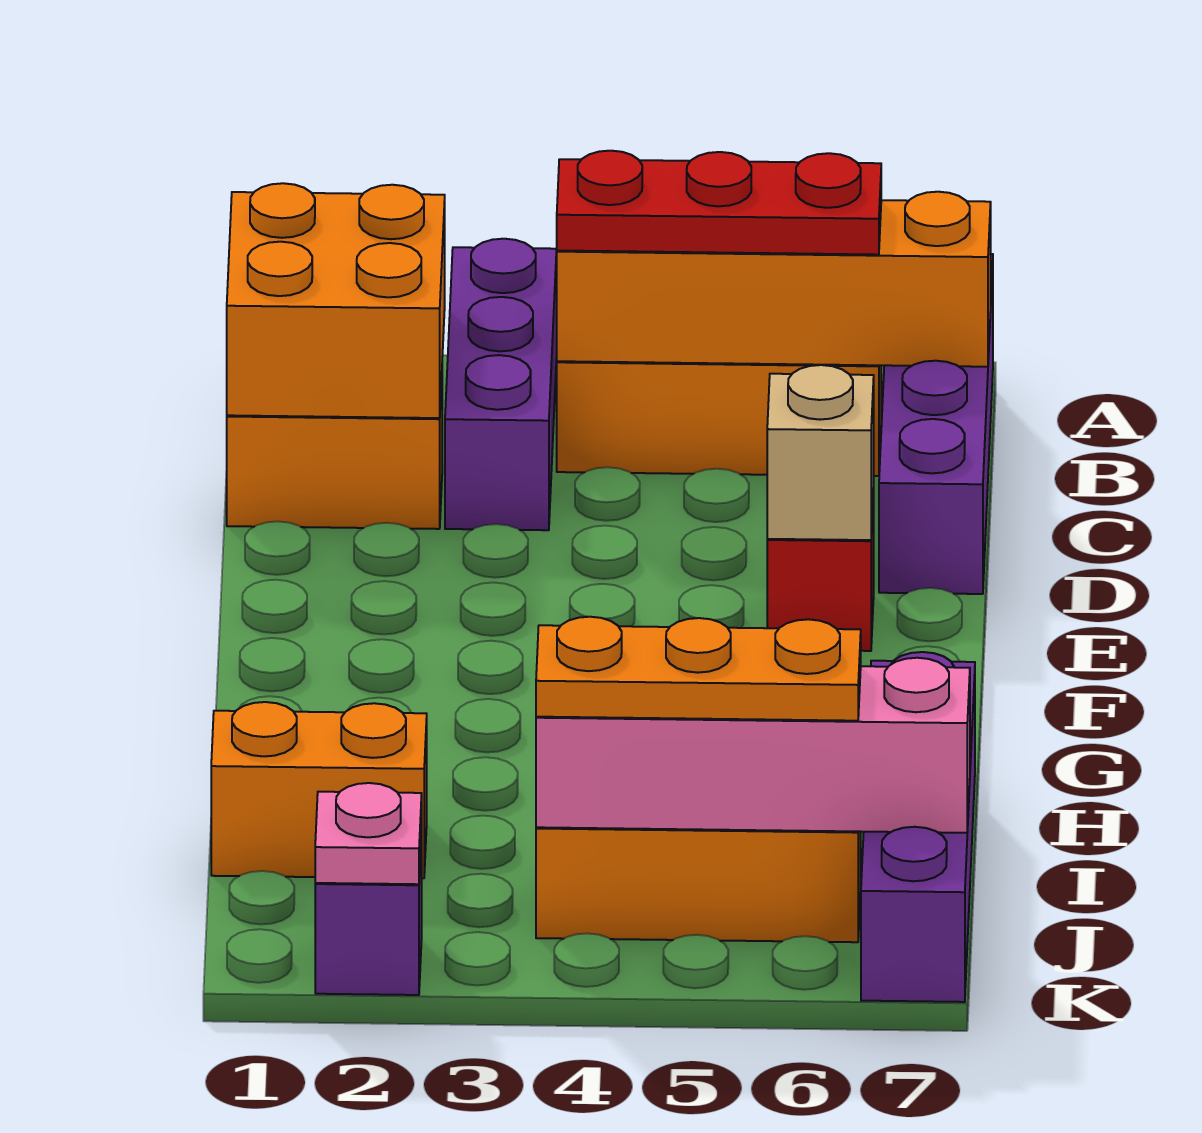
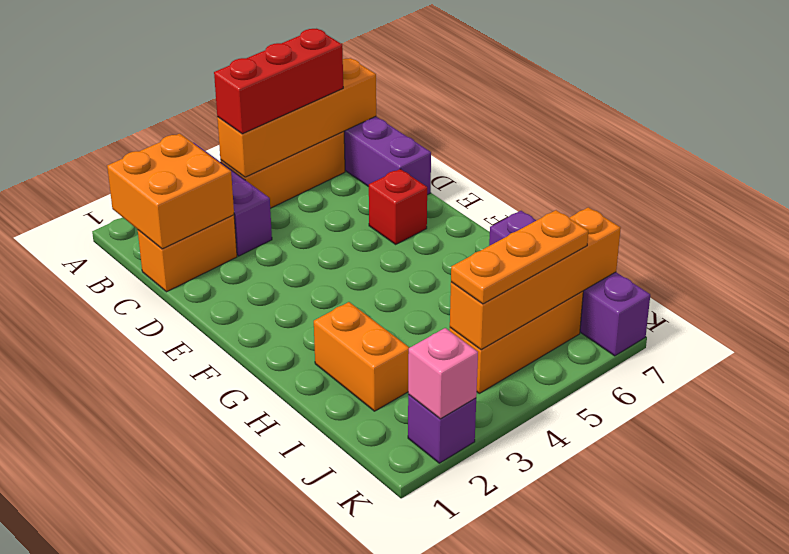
red 1x3 plate [557,151,881,255] -> red 1x3 brick [214,29,343,134]
tan 1x1 brick [767,365,874,540] -> none
orange 1x2 brick [211,702,427,878] -> orange 1x2 brick turned to [314,302,409,411]
pink 1x4 brick [536,658,970,833] -> orange 1x4 brick [450,207,621,350]
pink 1x1 plate [315,783,422,884] -> pink 1x1 brick [408,328,478,419]

